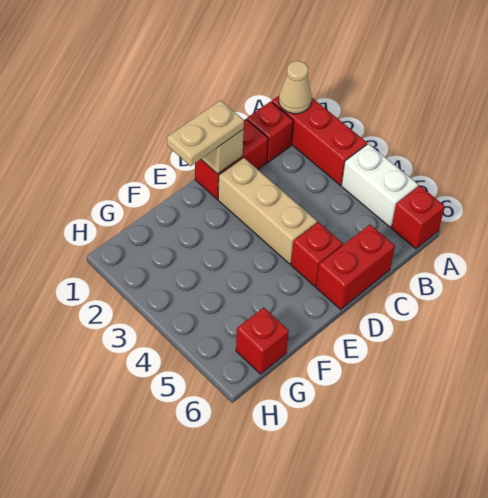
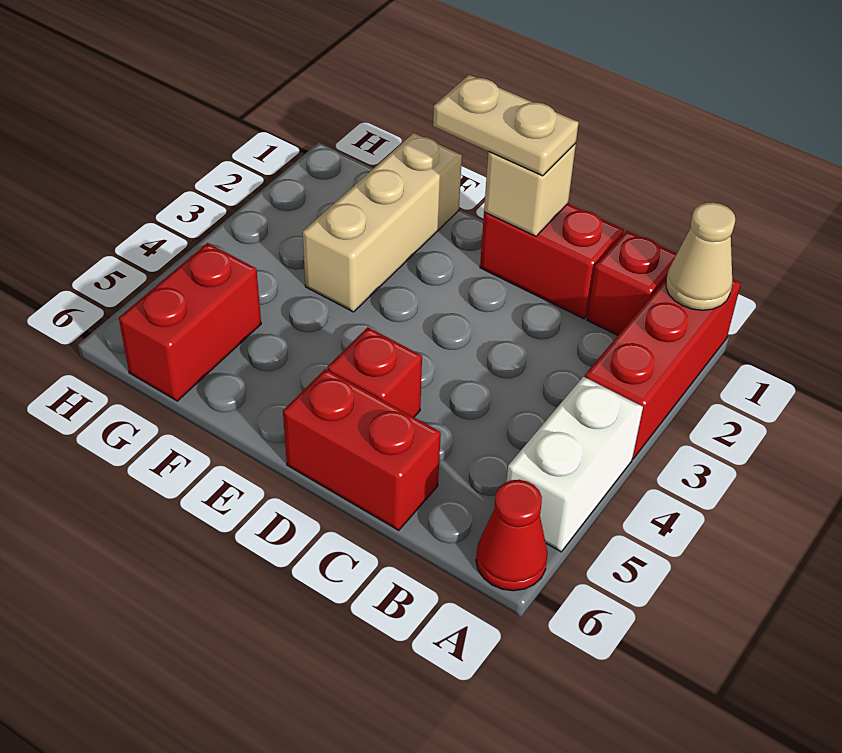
red 1x1 brick [391,186,445,249] -> red 1x1 cone [476,480,548,591]
tan 1x3 brick [218,158,317,264] -> tan 1x3 brick moved to [303,133,462,312]
red 1x1 brick [236,307,289,374] -> red 1x2 brick [119,243,261,401]

